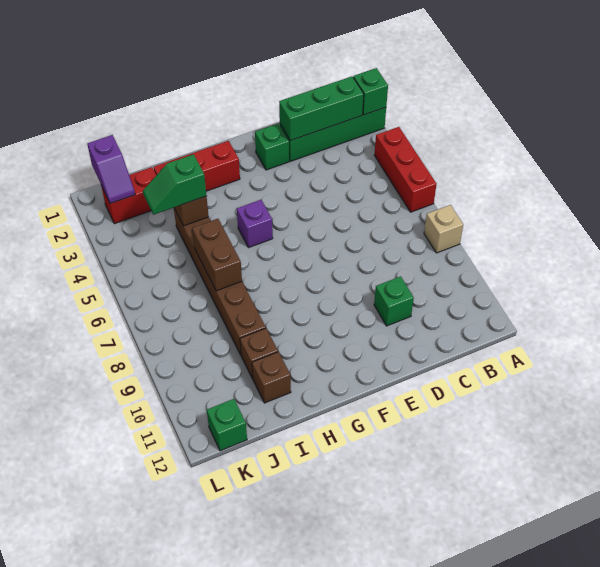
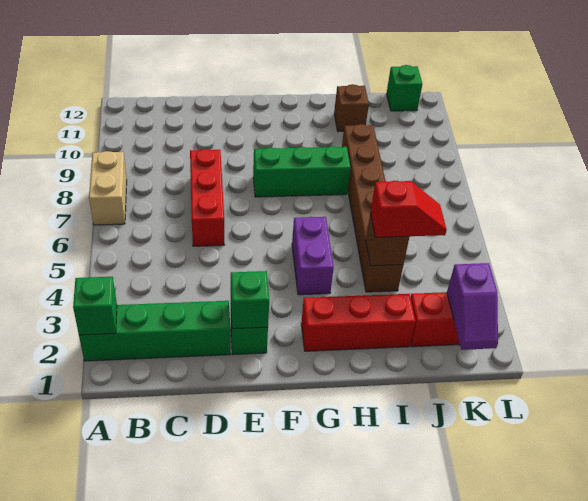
red 1x3 brick [374,127,436,212] -> red 1x3 brick moved to [190,149,224,246]
tan 1x1 brick [424,205,463,253] -> tan 1x2 brick [89,151,127,225]
green 1x3 brick [279,76,364,141] -> green 1x3 brick moved to [253,146,351,197]
green 1x1 brick [374,276,414,326] -> green 1x1 brick moved to [231,271,269,329]
purple 1x1 brick [237,200,273,248] -> purple 1x2 brick [292,217,334,295]
green 1x2 slope [143,154,206,215] -> red 1x2 slope [370,181,447,237]
brown 1x2 brick [192,219,242,291] -> none
brown 1x1 brick [240,328,278,379] -> none
purple 1x2 slope [87,135,135,204] -> purple 1x2 slope turned to [447,263,498,350]

